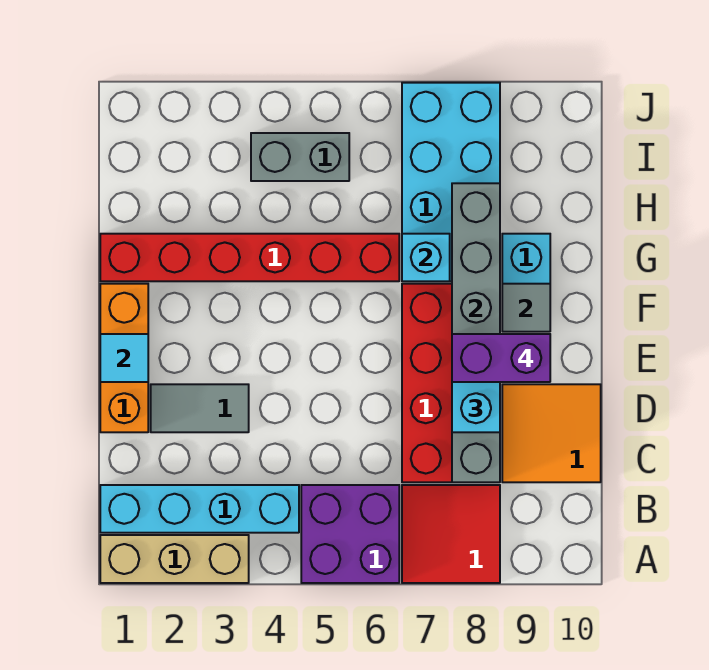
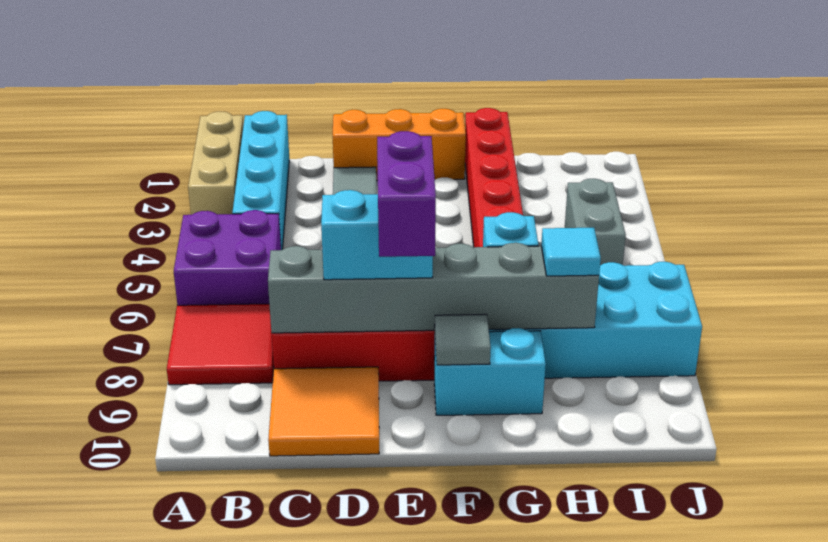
cyan 1x1 tile [100,334,148,382] -> cyan 1x1 tile moved to [541,228,601,276]

